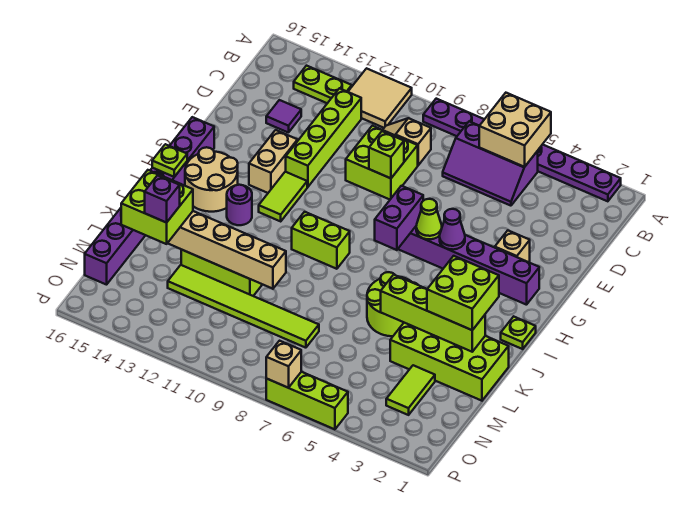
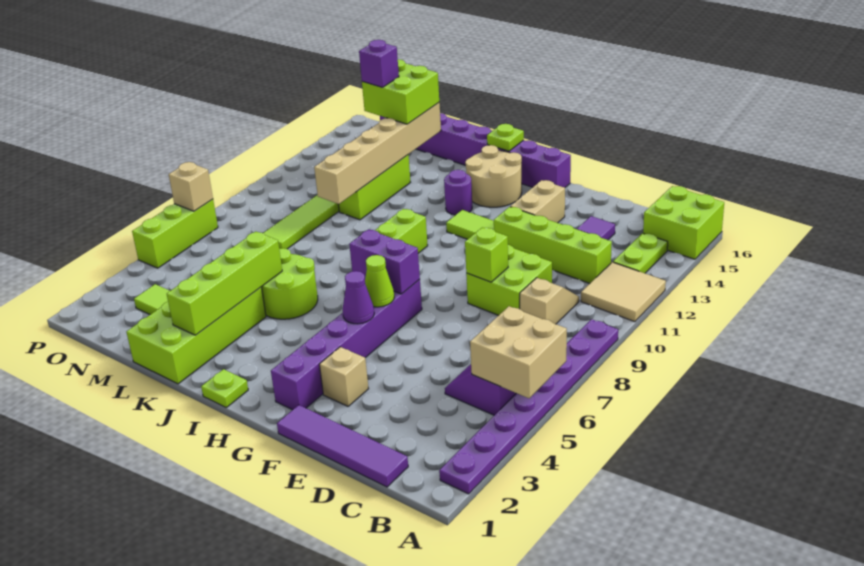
none -> purple 1x4 tile [277,405,408,487]
tan 1x2 brick [249,130,298,193] -> tan 1x2 brick turned to [510,180,565,223]
lime 2x2 brick [427,256,499,330] -> lime 2x2 brick moved to [643,186,724,259]

